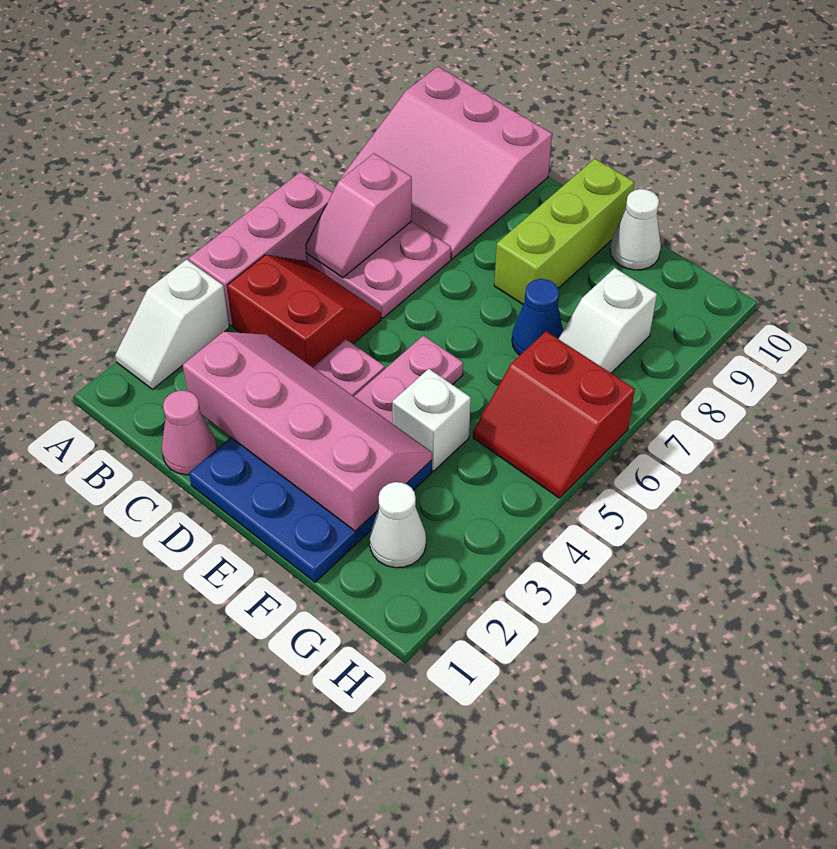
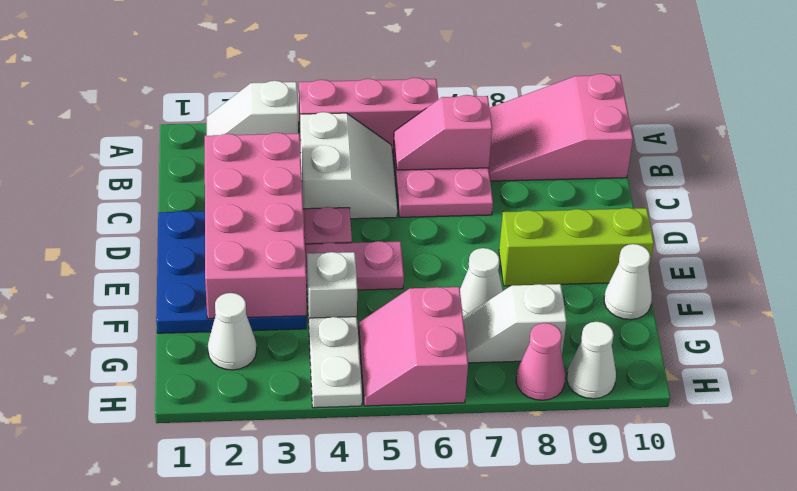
pink 3x3 slope [340,66,552,259] -> pink 2x3 slope [489,74,633,181]
red 2x2 slope [227,255,381,367] -> white 2x2 slope [300,112,397,219]
pink 1x1 cone [162,390,217,475] -> pink 1x1 cone moved to [516,323,565,400]
pink 2x4 slope [183,332,432,531] -> pink 2x4 brick [205,133,306,319]
blue 1x1 cone [512,279,563,355] -> white 1x1 cone [460,248,503,317]
none -> white 1x2 plate [309,317,362,408]
red 2x2 slope [473,331,635,498] -> pink 2x2 slope [359,287,468,406]
none -> white 1x1 cone [567,322,616,399]

